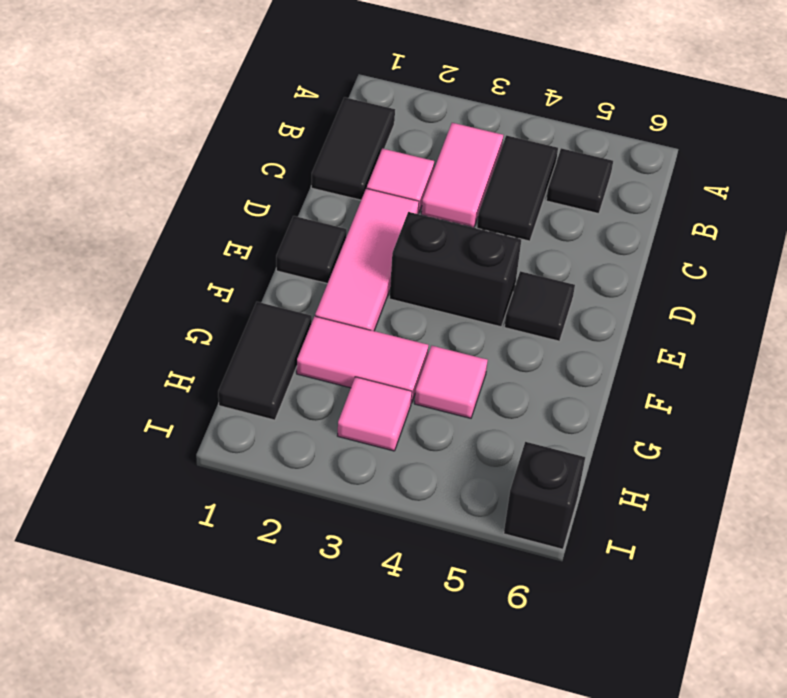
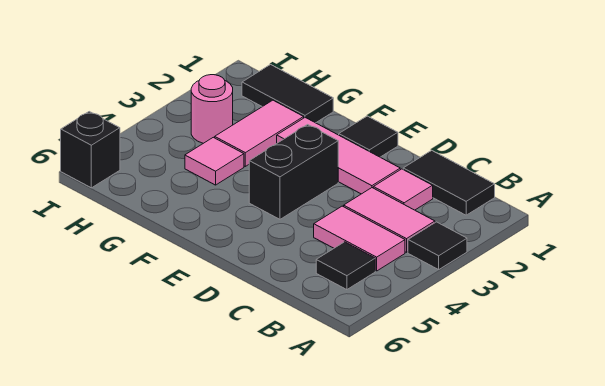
black 1x2 tile [477,135,558,241] -> pink 1x2 tile [314,206,405,271]
black 1x1 tile [504,271,575,341] -> black 1x1 tile moved to [408,222,467,270]
pink 1x1 tile [337,377,412,451] -> pink 1x1 round brick [191,75,233,143]

